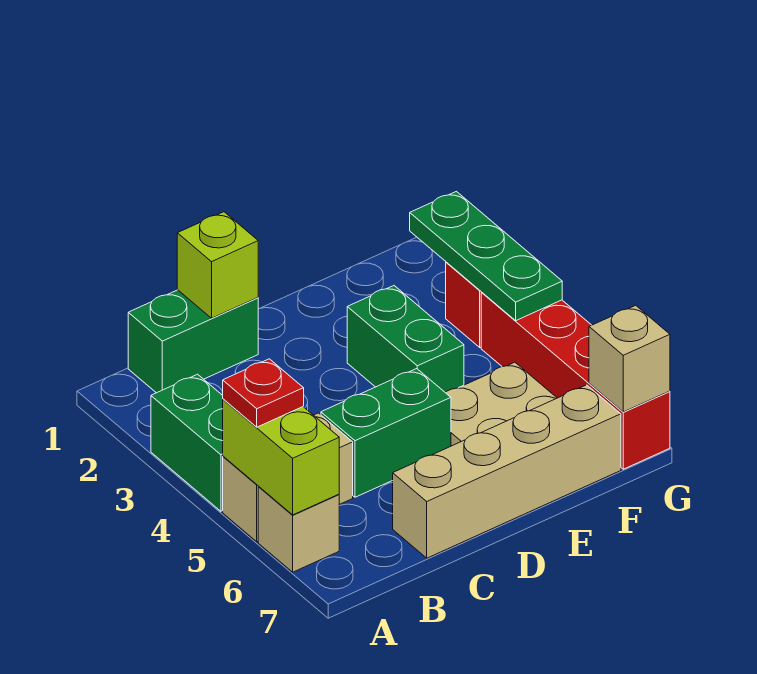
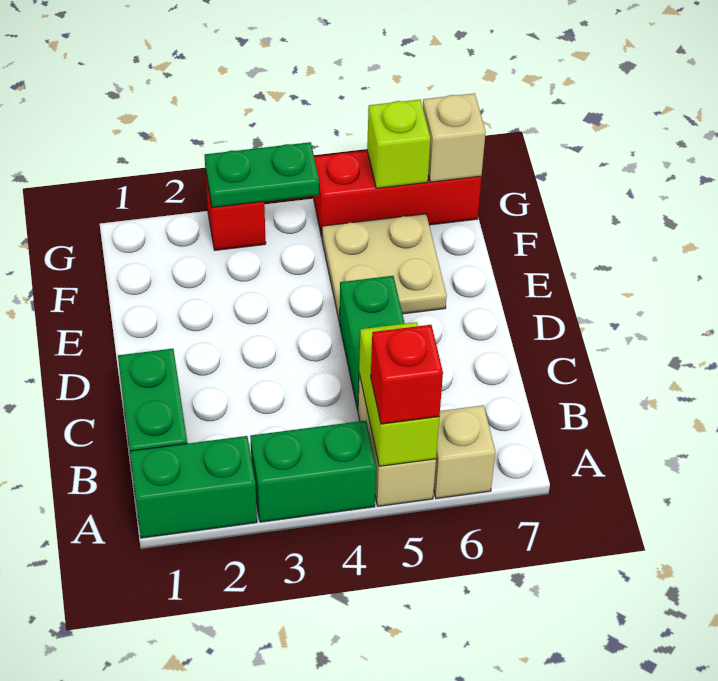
lime 1x2 brick [223,399,339,515] -> lime 1x2 brick turned to [359,322,439,466]
red 1x1 plate [223,359,304,427] -> red 1x1 brick [371,325,443,424]
lime 1x1 brick [177,212,258,318] -> lime 1x1 brick moved to [367,100,430,188]
tan 1x4 brick [393,385,621,558] -> none
green 1x2 brick [347,286,464,392] -> green 1x2 brick moved to [130,436,257,538]
green 1x3 plate [410,191,562,321] -> green 1x2 plate [205,142,319,208]
red 1x4 brick [481,293,670,469] -> red 1x3 brick [314,151,481,237]

